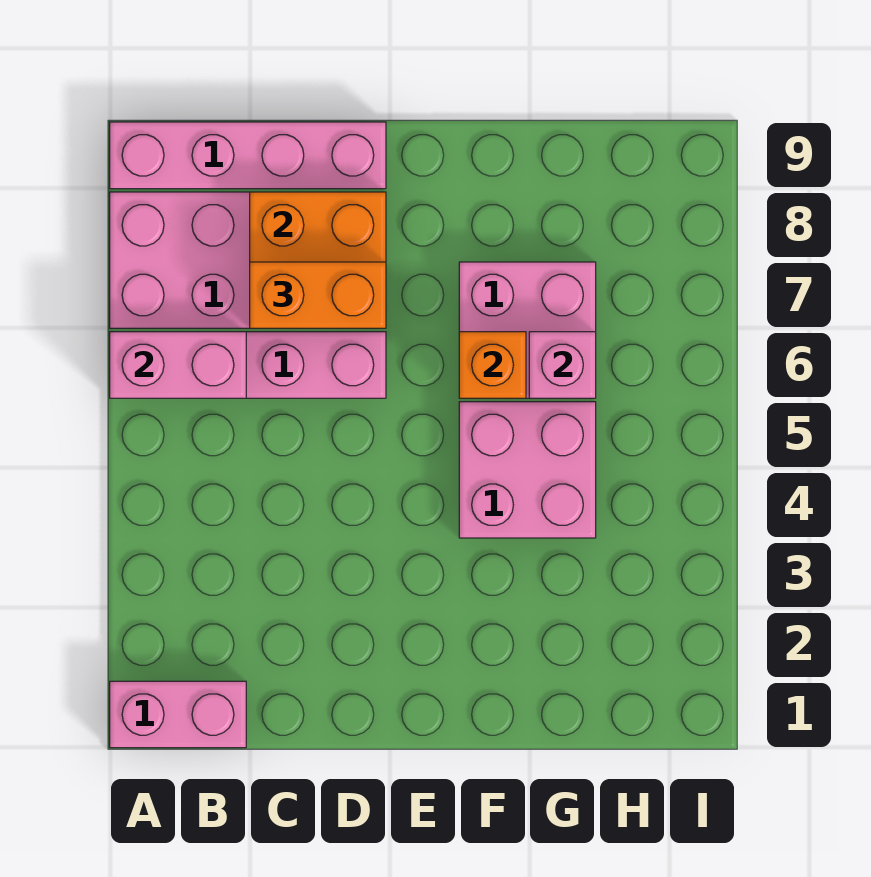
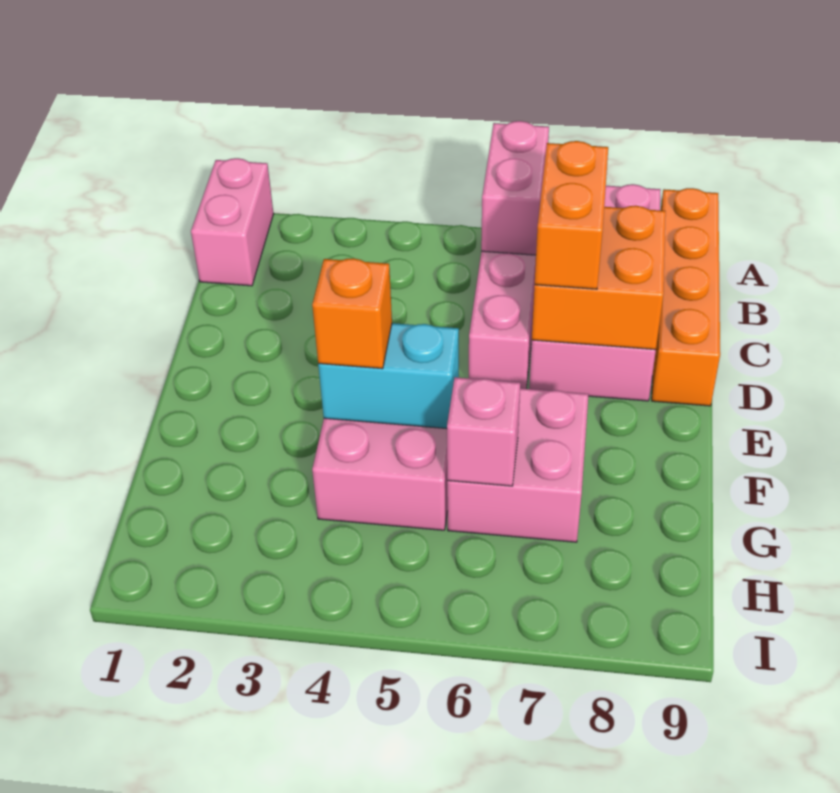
pink 1x4 brick [110,122,386,189] -> orange 1x4 brick [652,188,720,406]
none -> cyan 1x2 brick [318,323,459,429]
orange 1x1 brick [459,332,526,398] -> orange 1x1 brick moved to [312,258,392,369]

